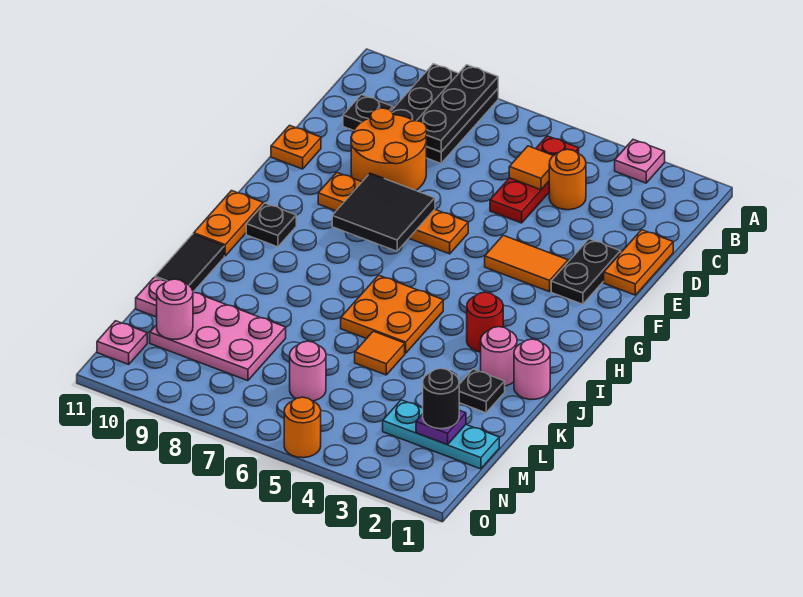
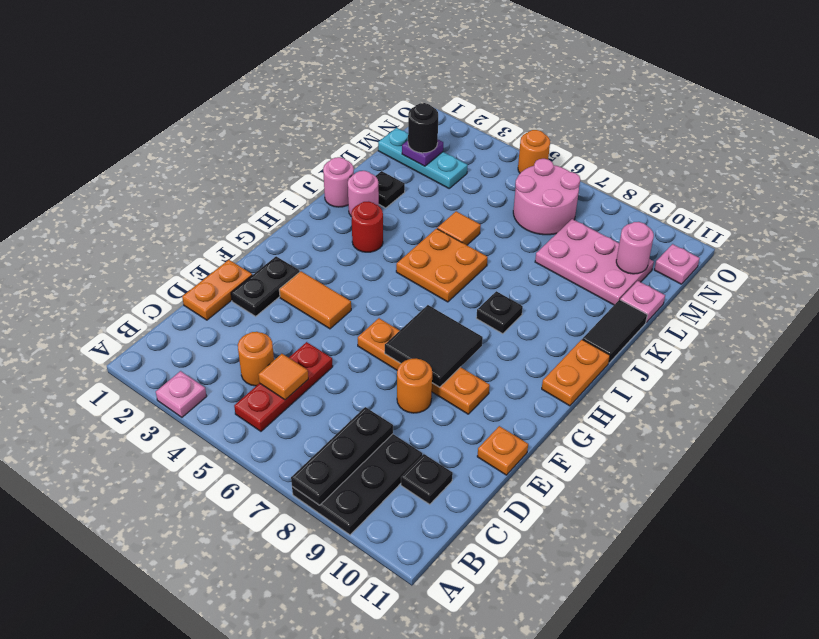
orange 2x2 round brick [351,108,427,190] -> orange 1x1 round brick [397,358,432,413]
black 1x1 plate [246,203,296,247] -> black 1x1 plate moved to [476,291,523,334]
pink 1x1 round brick [290,341,326,401] -> pink 2x2 round brick [513,159,580,235]

